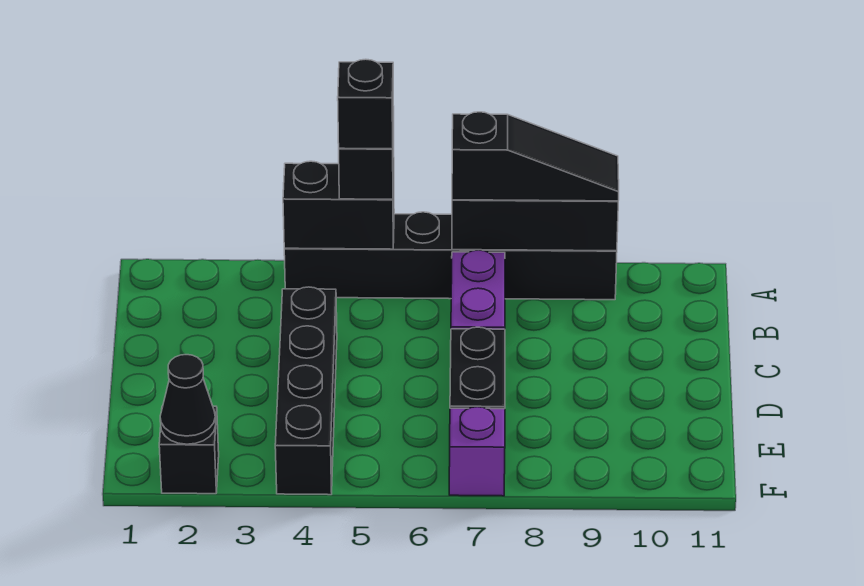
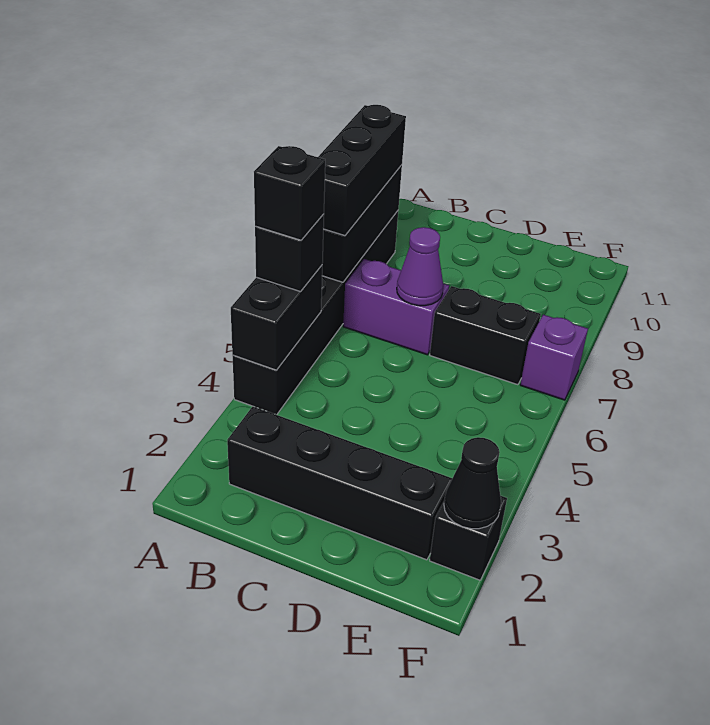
black 1x3 slope [452,112,619,201] -> black 1x3 brick [318,105,406,236]
black 1x4 brick [275,287,337,495] -> black 1x4 brick moved to [227,406,452,560]
none -> purple 1x1 cone [397,227,443,306]

